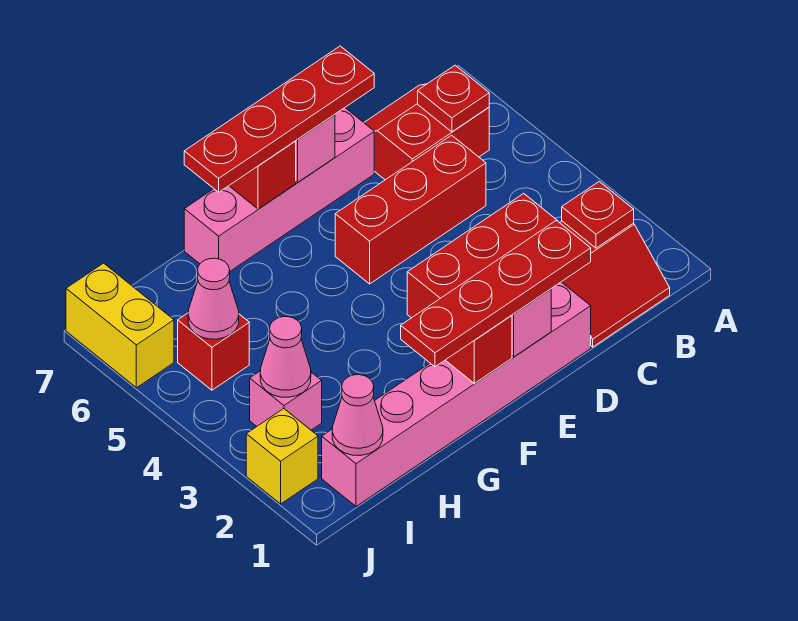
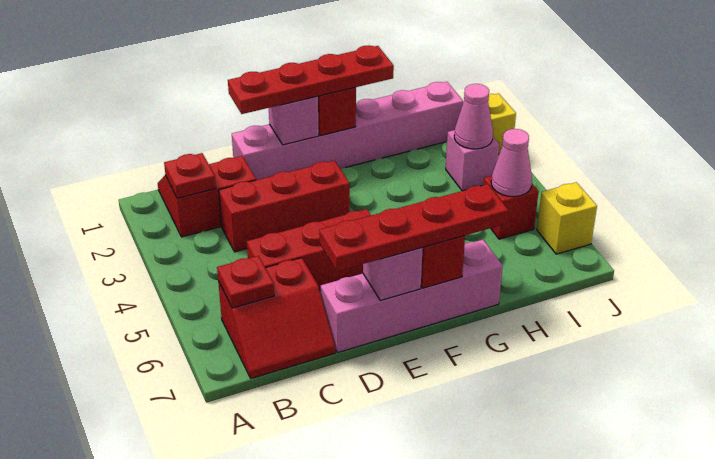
pink 1x1 cone [332,375,383,456] -> none
yellow 1x2 brick [66,263,174,388] -> yellow 1x1 brick [537,182,597,254]

